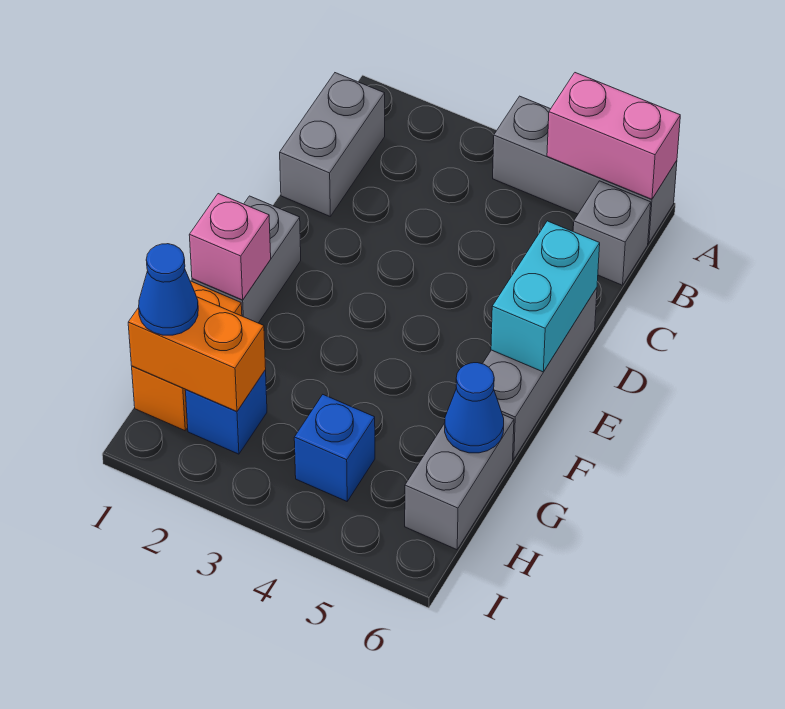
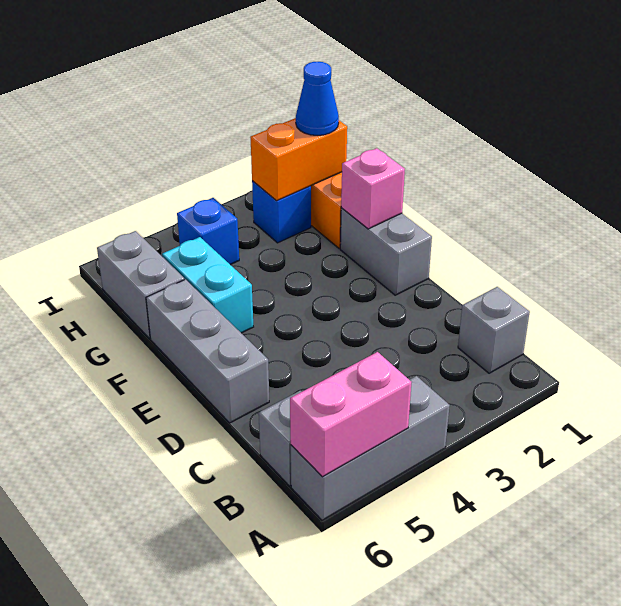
grey 1x2 brick [280,73,385,216] -> grey 1x1 brick [458,287,530,373]
cyan 1x2 brick [491,221,600,372] -> cyan 1x2 brick moved to [162,237,253,333]
blue 1x1 cone [445,363,504,453] -> none

